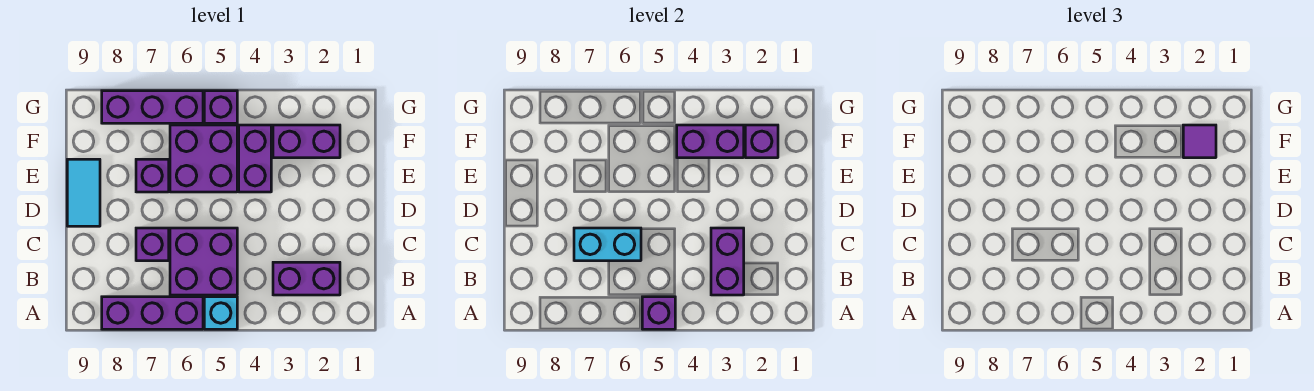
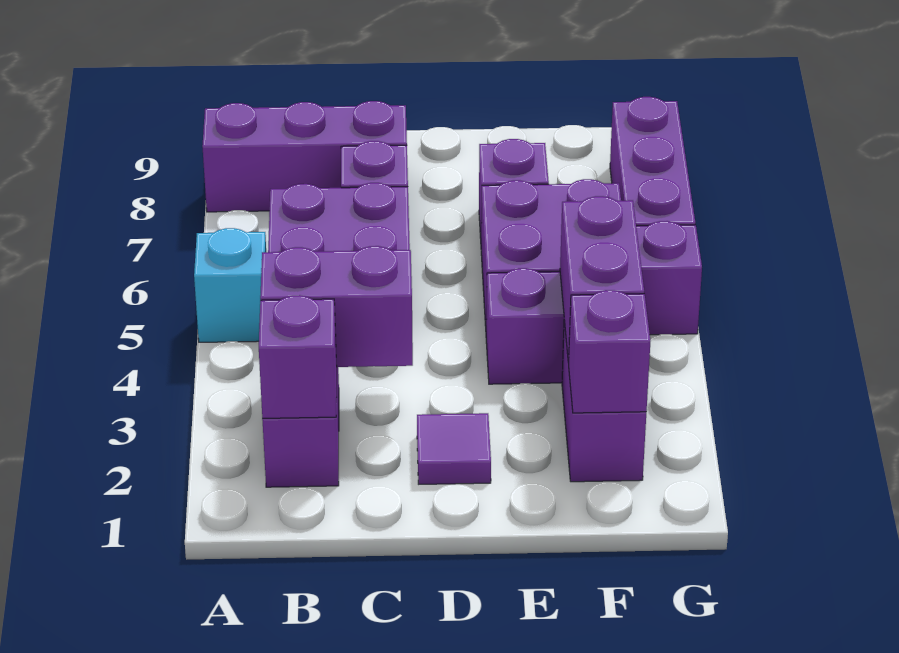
purple 1x1 brick [642,297,675,329] -> purple 1x1 brick moved to [259,295,337,418]
purple 1x3 brick [102,297,203,329] -> purple 1x3 brick turned to [202,101,407,212]
cyan 1x2 brick [574,228,641,261] -> none
cyan 1x2 tile [67,159,100,226] -> none
purple 1x1 tile [1183,125,1216,158] -> purple 1x1 tile moved to [417,413,491,484]

